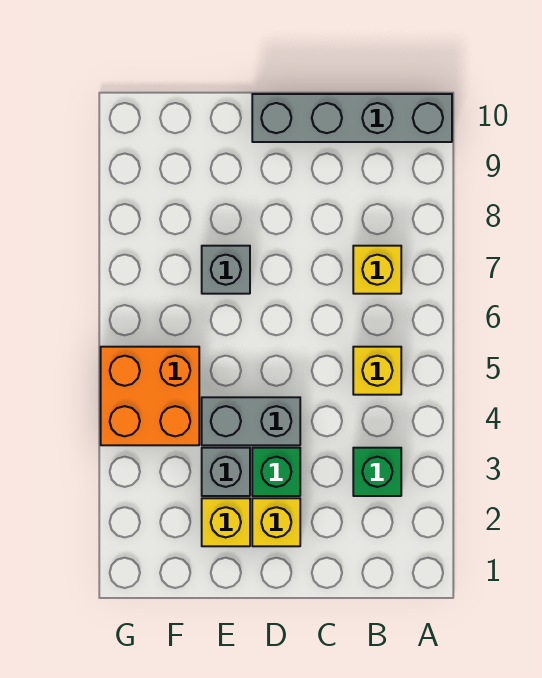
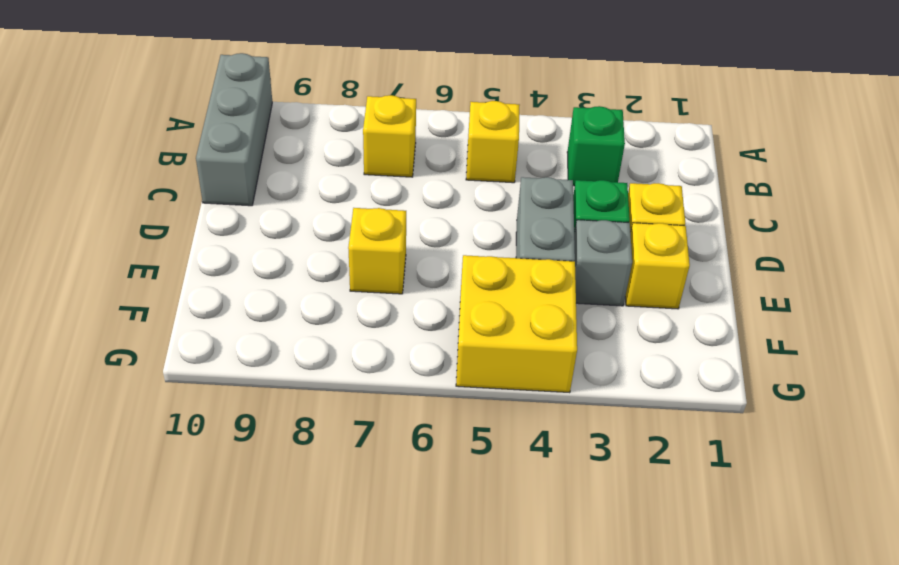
grey 1x4 brick [252,94,452,142] -> grey 1x3 brick [196,53,272,206]
grey 1x1 brick [202,246,250,294] -> yellow 1x1 brick [348,208,406,294]
orange 2x2 brick [101,347,199,445] -> yellow 2x2 brick [456,255,577,393]

